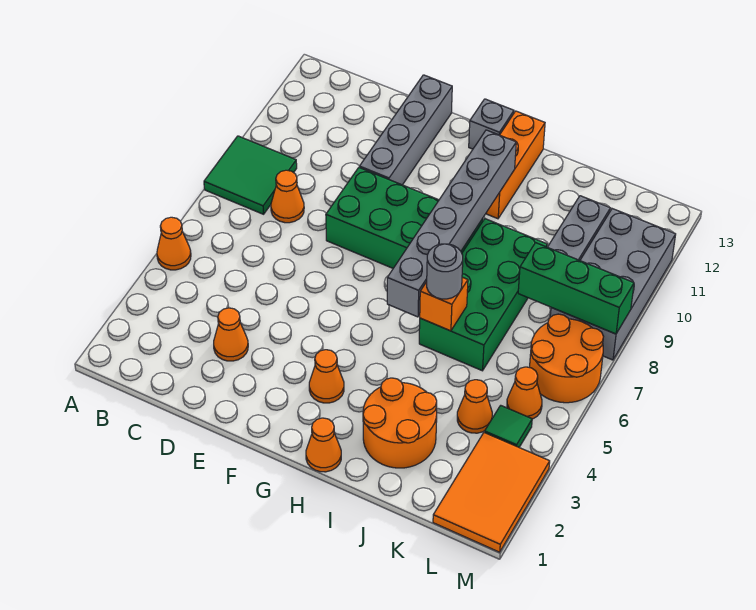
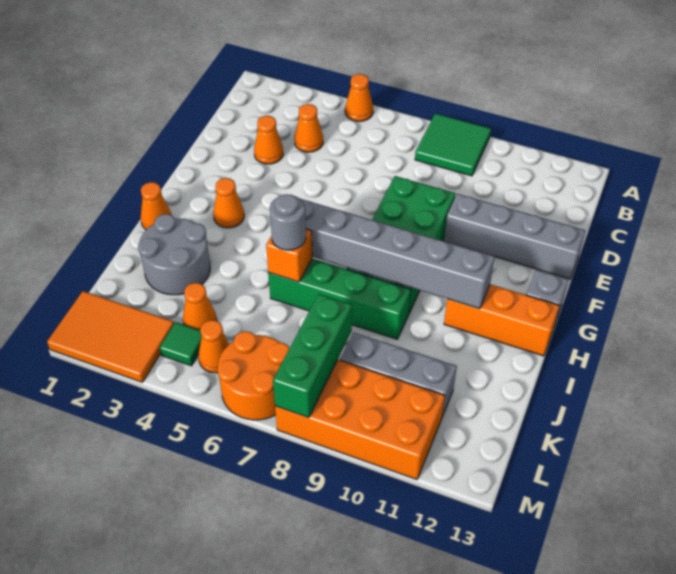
orange 1x1 cone [271,170,304,223] -> orange 1x1 cone moved to [294,104,323,152]
orange 2x2 round brick [363,378,437,468] -> grey 2x2 round brick [138,214,210,295]
green 2x4 brick [419,219,547,371] -> green 1x4 brick [268,259,411,339]
grey 2x4 brick [550,209,676,360] -> orange 2x4 brick [275,360,445,479]

